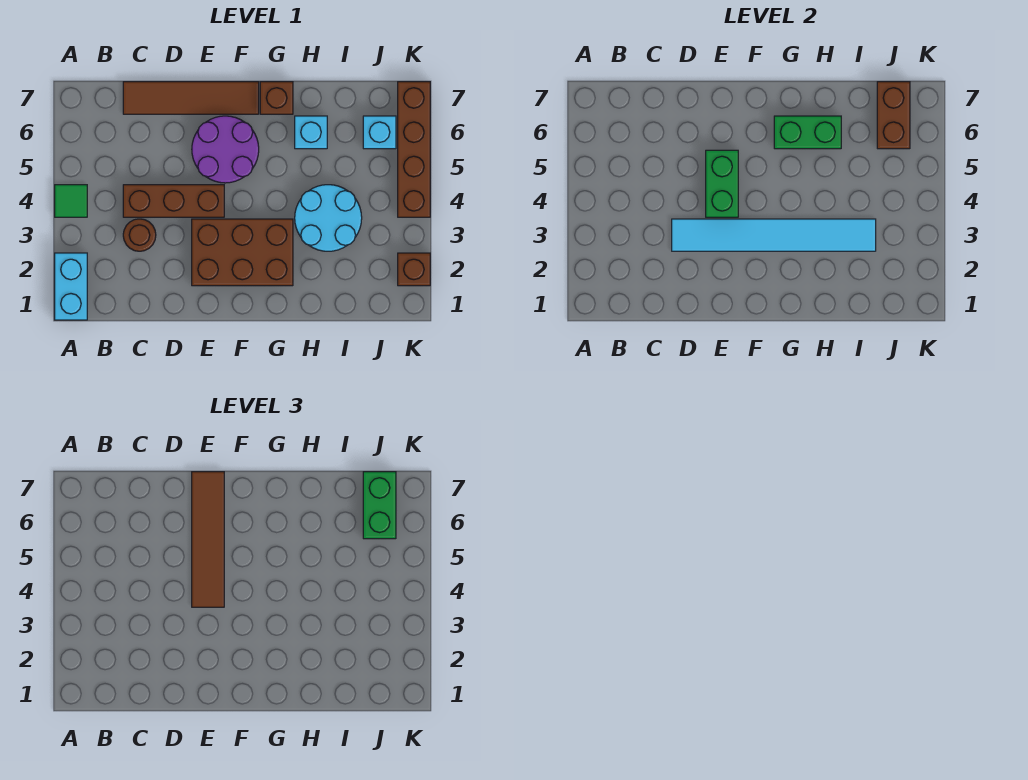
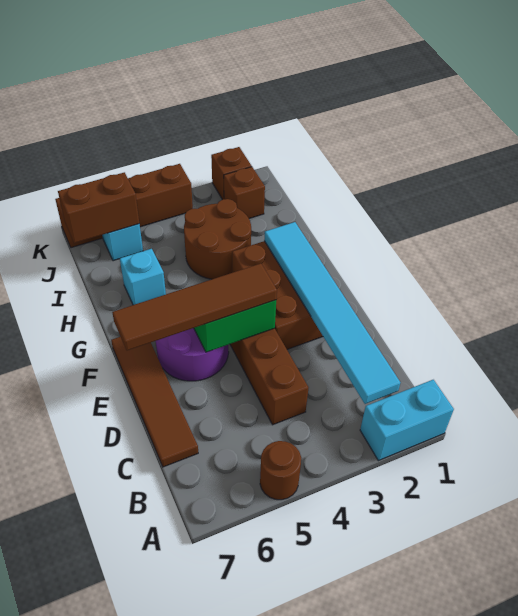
green 1x1 tile [55,185,87,217] -> none
brown 1x1 round brick [123,219,156,251] -> brown 1x1 round brick moved to [260,441,301,500]
cyan 1x6 tile [672,219,876,251] -> cyan 1x6 tile moved to [264,222,400,404]
green 1x2 brick [774,116,841,149] -> none
brown 1x1 brick [260,82,293,114] -> brown 1x1 brick moved to [224,167,265,219]
cyan 2x2 round brick [295,185,362,251] -> brown 2x2 round brick [184,199,251,279]
green 1x2 brick [363,472,396,539] -> none

